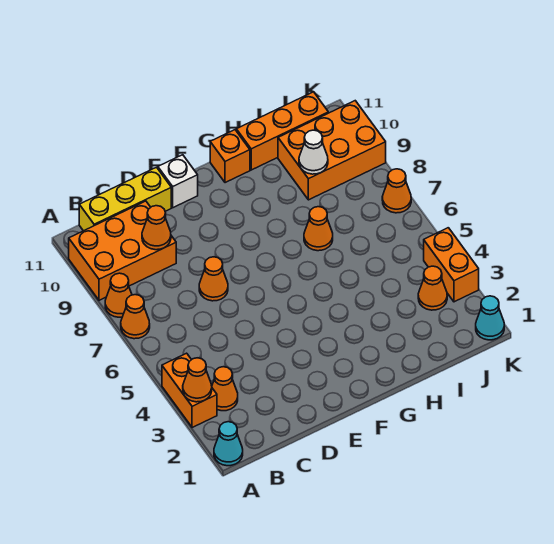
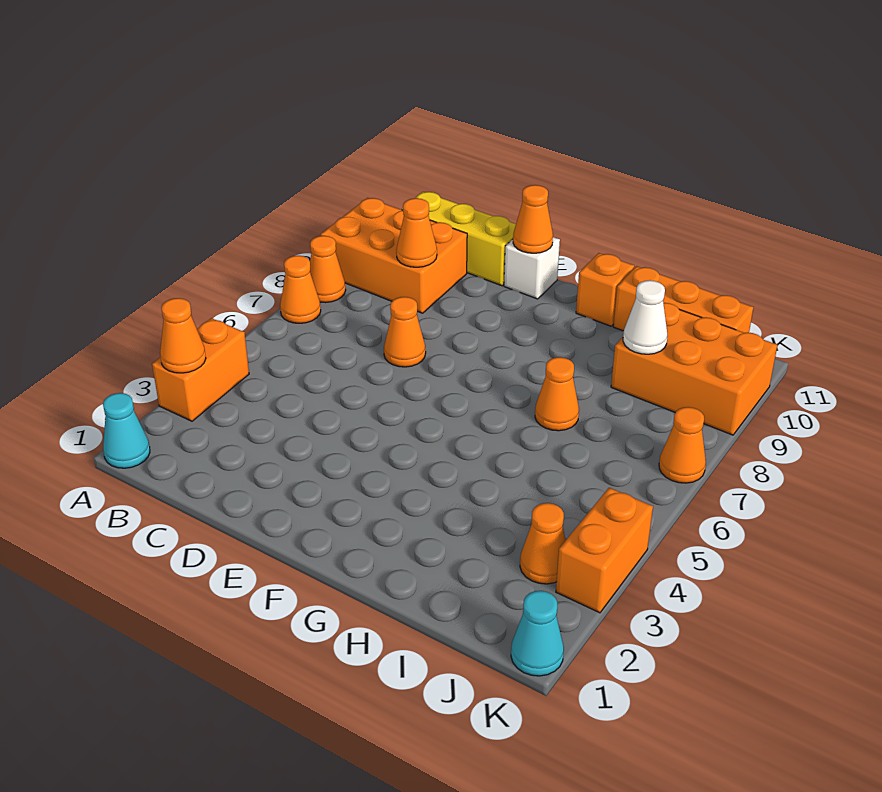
orange 1x1 cone [212,367,238,411] -> orange 1x1 cone moved to [513,185,553,253]

